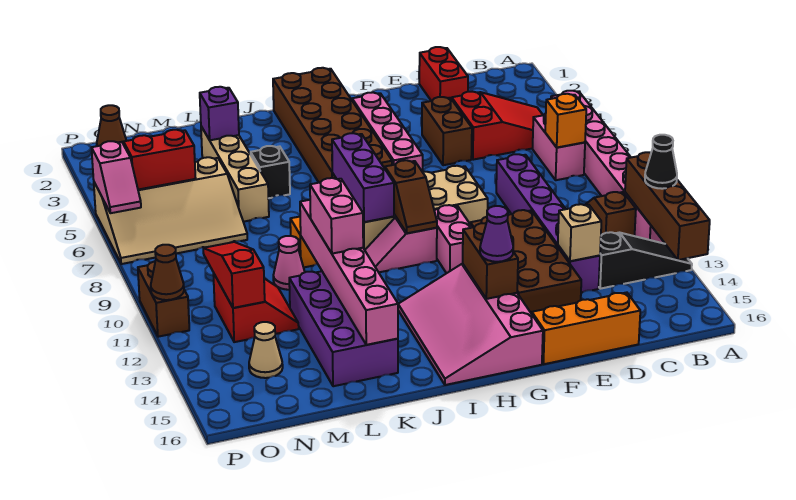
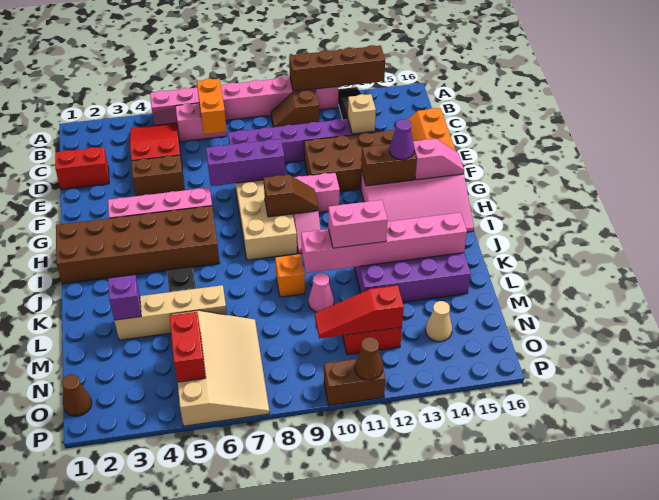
black 1x1 cone [645,135,677,189] -> none
orange 1x1 brick [545,94,586,148] -> orange 1x2 brick [197,79,227,134]
purple 1x3 brick [332,133,394,222] -> purple 1x3 brick moved to [206,139,285,186]
pink 1x2 slope [92,141,141,213] -> pink 1x2 slope moved to [413,139,464,180]

